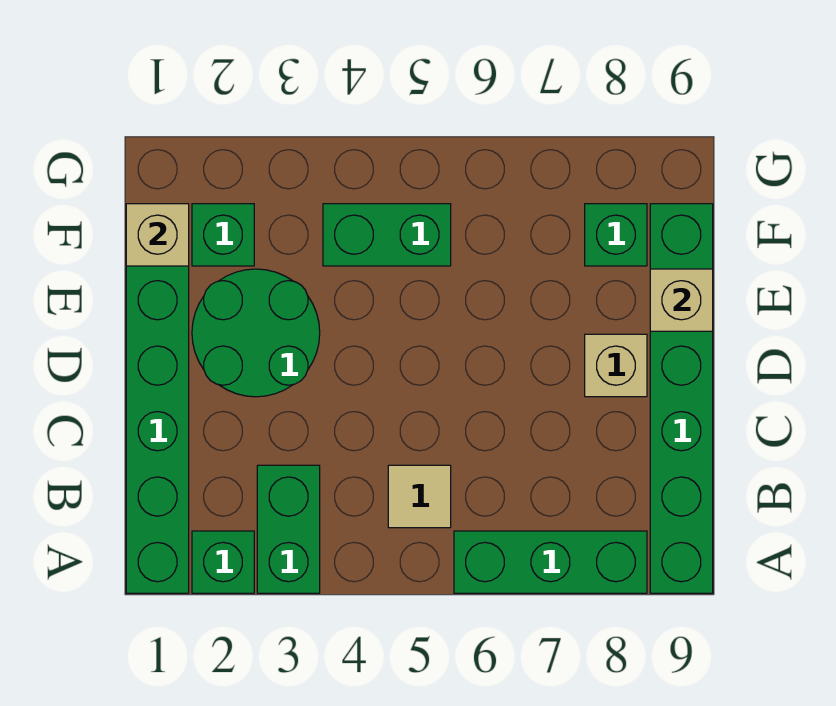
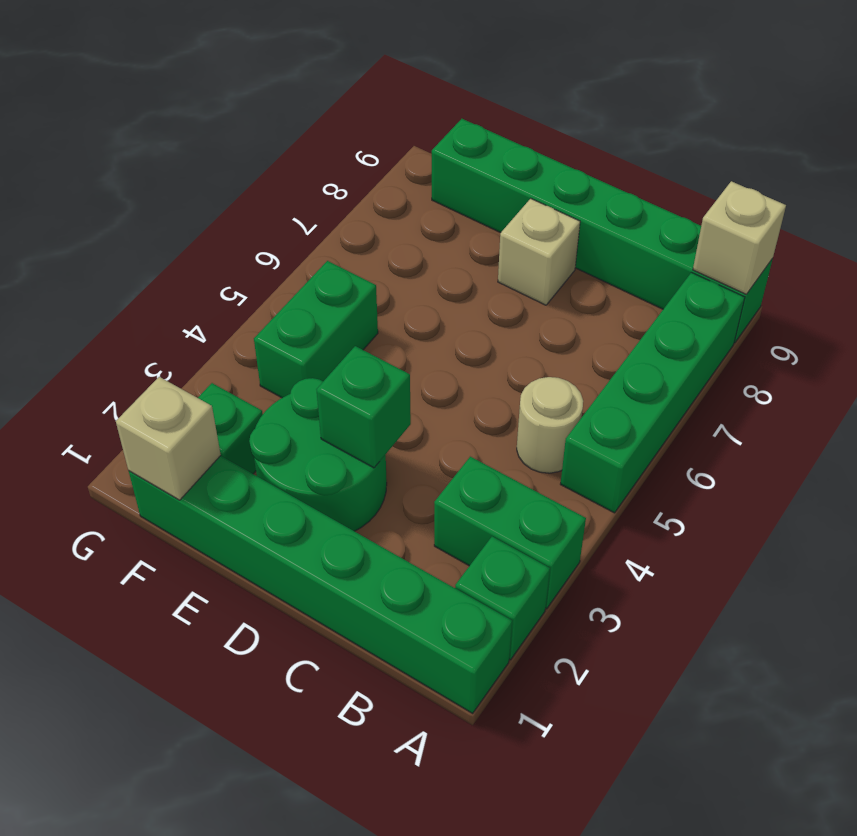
green 1x3 brick [454,531,647,593] -> green 1x4 brick [561,272,745,513]
tan 1x1 tile [388,465,451,528] -> tan 1x1 round brick [517,377,583,473]
tan 1x1 brick [650,269,713,331] -> tan 1x1 brick moved to [693,181,786,294]
green 1x1 brick [585,204,647,266] -> green 1x1 brick moved to [316,346,411,468]

